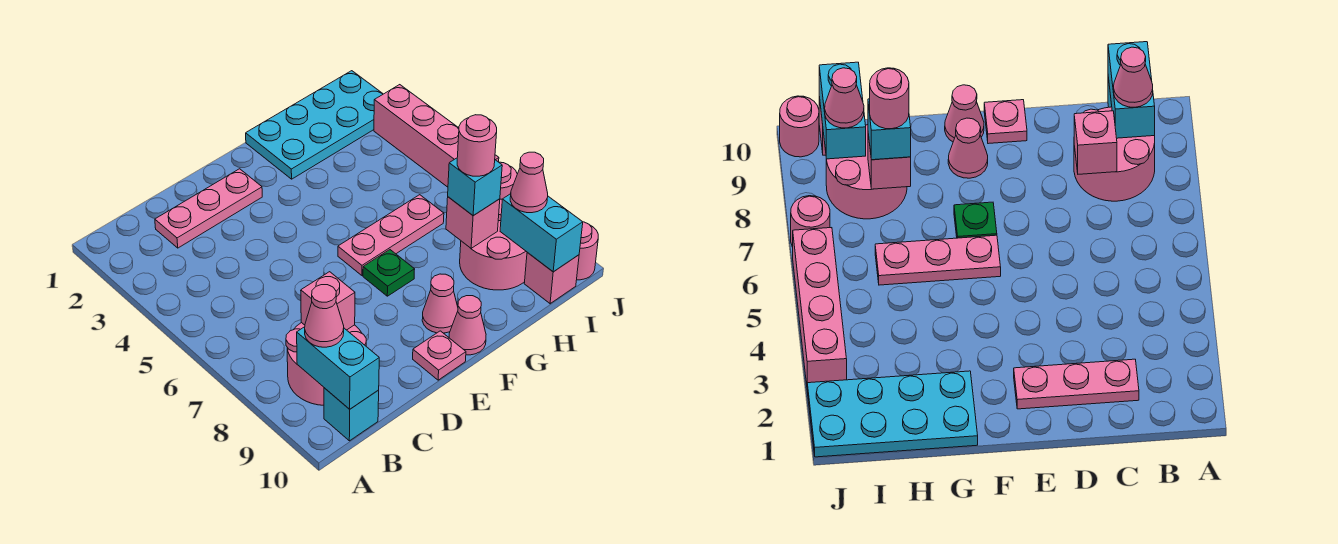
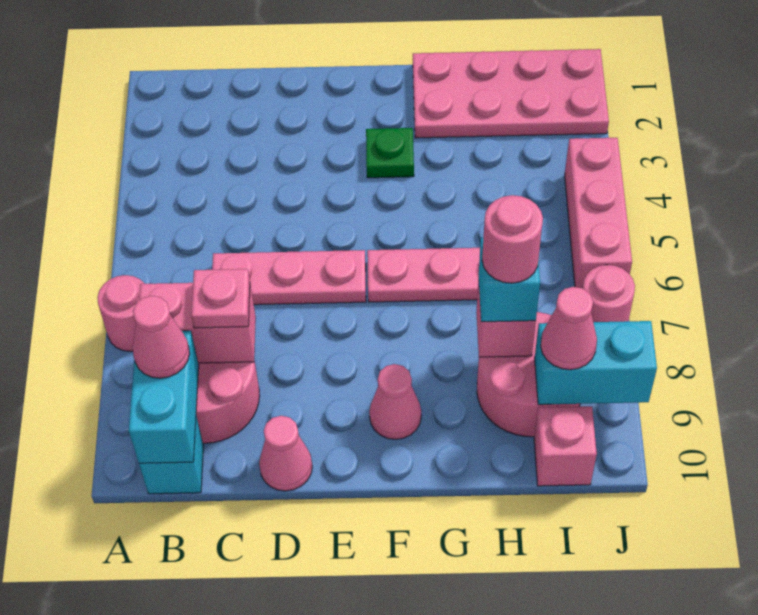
pink 1x3 plate [155,169,262,248] -> pink 1x3 plate moved to [212,250,366,305]
pink 1x1 brick [301,272,355,330] -> pink 1x2 brick [139,283,256,363]
pink 1x1 plate [413,331,466,380] -> pink 1x1 plate moved to [191,269,250,328]
green 1x1 plate [363,250,415,296] -> green 1x1 plate moved to [366,128,414,178]
pink 1x1 cone [449,296,486,355] -> pink 1x1 cone moved to [259,416,312,491]
cyan 2x4 plate [246,71,383,179] -> pink 2x4 plate [413,49,609,138]
cyan 1x2 brick [500,194,583,272] -> cyan 1x2 brick turned to [535,321,657,405]
pink 1x4 brick [374,85,499,187] -> pink 1x3 brick [565,138,632,288]
pink 1x1 round brick [577,222,598,280] -> pink 1x1 round brick moved to [97,275,145,351]

